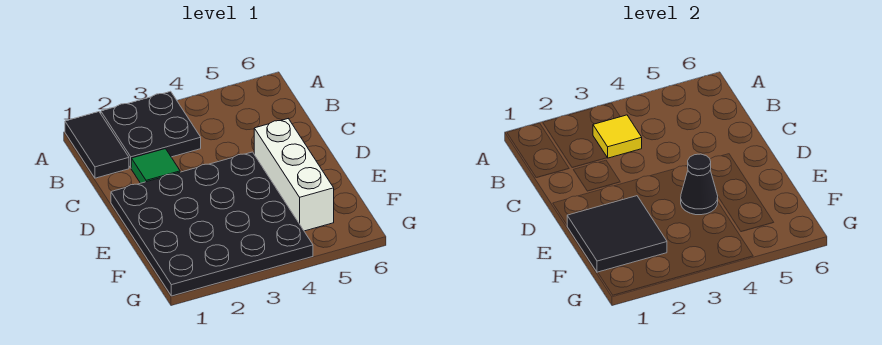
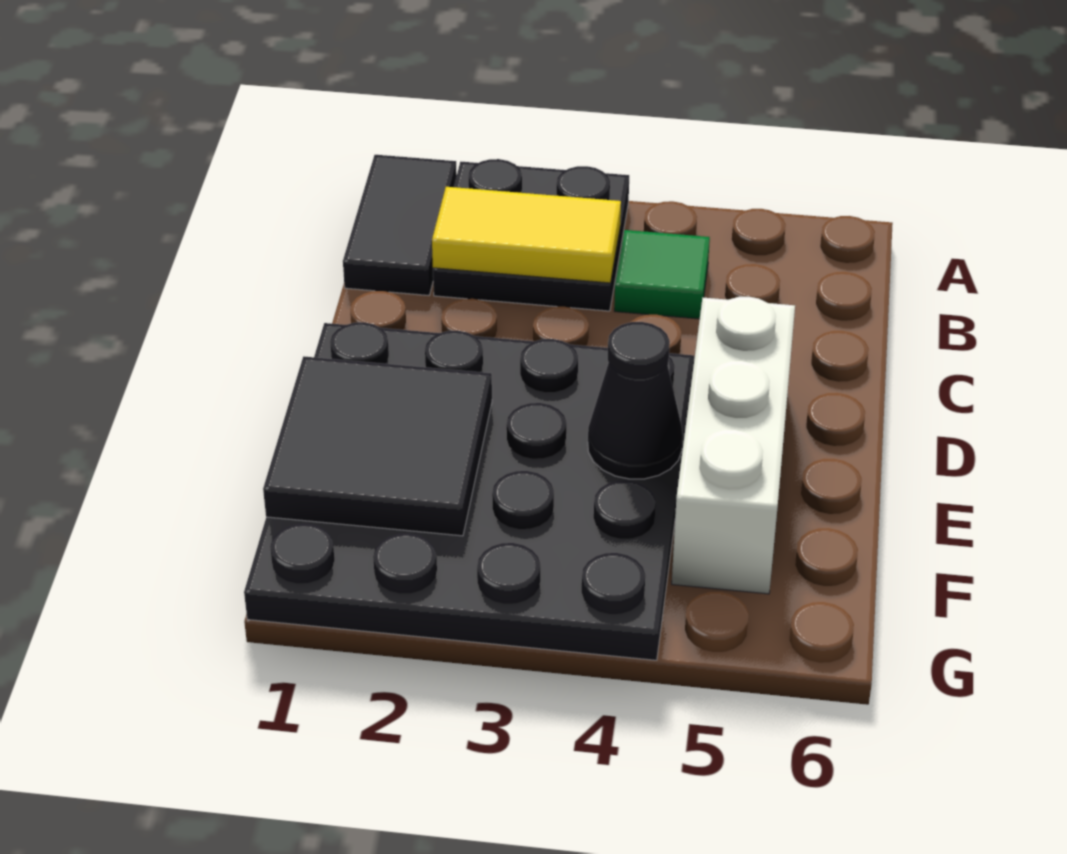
yellow 1x1 tile [593,115,642,158] -> yellow 1x2 tile [432,187,621,283]
green 1x1 tile [131,149,180,183] -> green 1x1 tile moved to [614,230,710,319]

